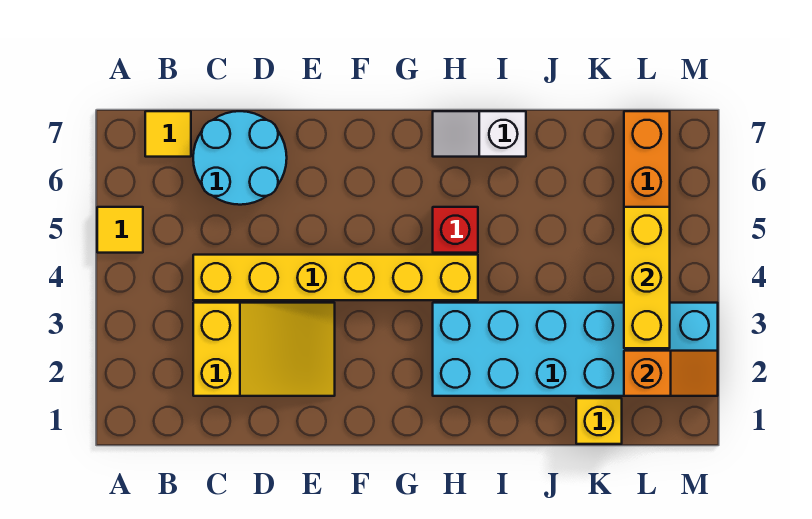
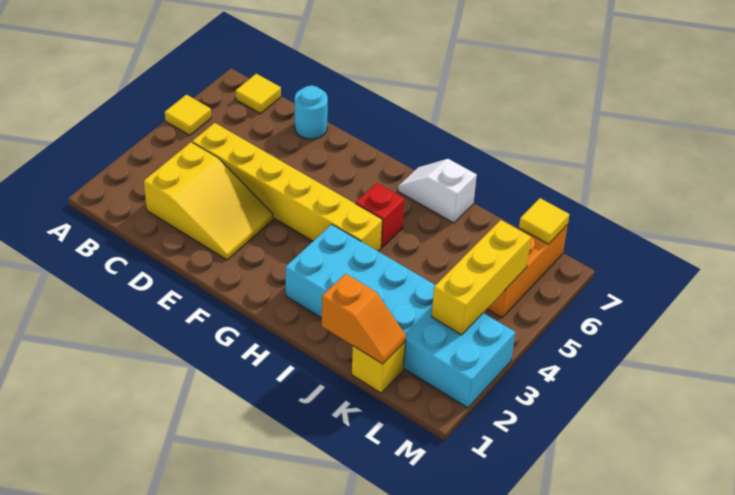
cyan 2x2 round brick [193,111,287,205] -> cyan 1x1 round brick [295,86,328,139]
orange 1x2 slope [624,351,718,396] -> orange 1x2 slope moved to [322,274,406,364]
none -> yellow 1x1 tile [519,198,569,244]

